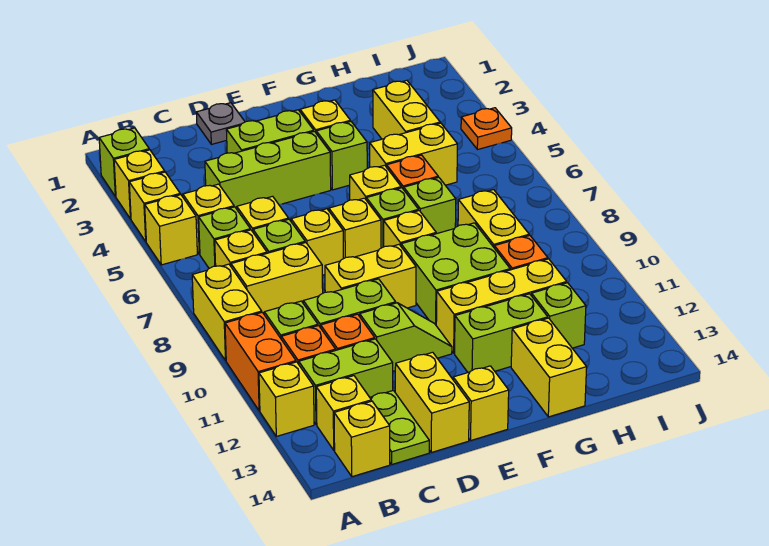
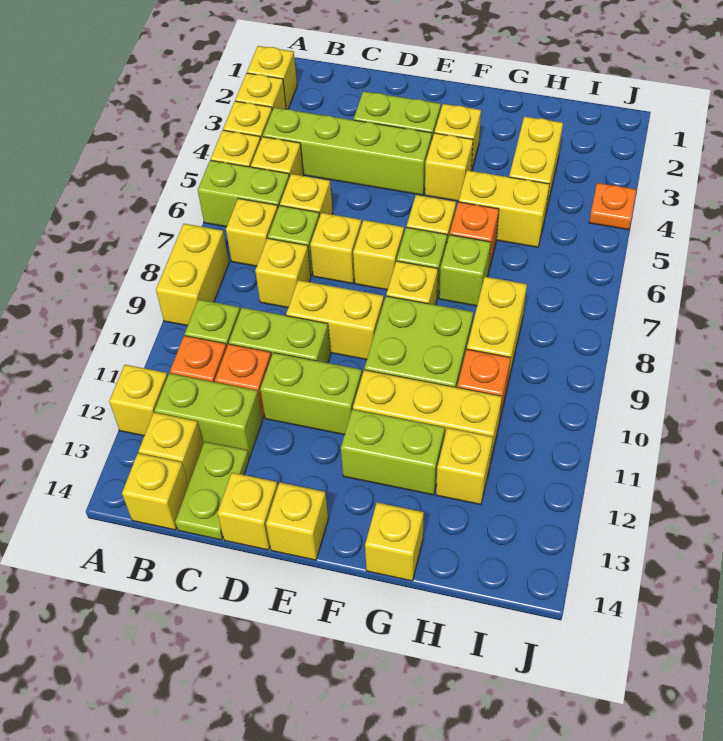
lime 1x1 brick [99,128,149,197] -> yellow 1x1 brick [247,46,297,109]
orange 1x2 brick [225,312,296,411] -> none
lime 1x1 brick [199,207,250,268] -> lime 1x2 brick [198,160,289,227]
yellow 1x2 brick [231,242,323,314] -> yellow 1x1 brick [255,238,311,308]
lime 1x3 brick [205,131,331,209] -> lime 1x4 brick [263,108,432,195]
grey 1x1 plate [196,103,245,144] -> none
lime 1x2 slope [360,303,452,371] -> lime 1x2 brick [260,353,362,435]
yellow 1x2 brick [395,352,469,452] -> yellow 1x1 brick [217,473,278,550]
lime 1x1 brick [316,121,367,190] -> yellow 1x1 brick [425,133,473,201]
yellow 1x2 brick [511,318,587,417] -> yellow 1x1 brick [365,503,424,581]
lime 1x1 brick [532,283,586,348] -> yellow 1x1 brick [436,428,493,505]

